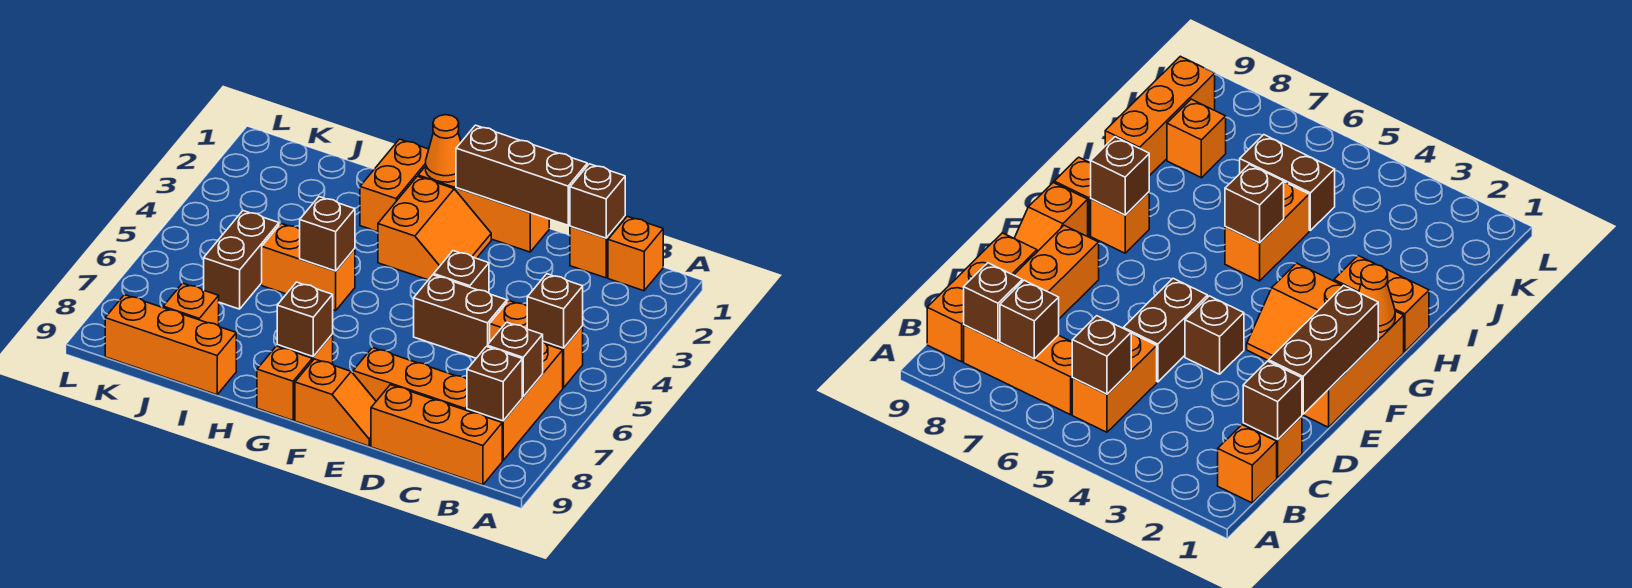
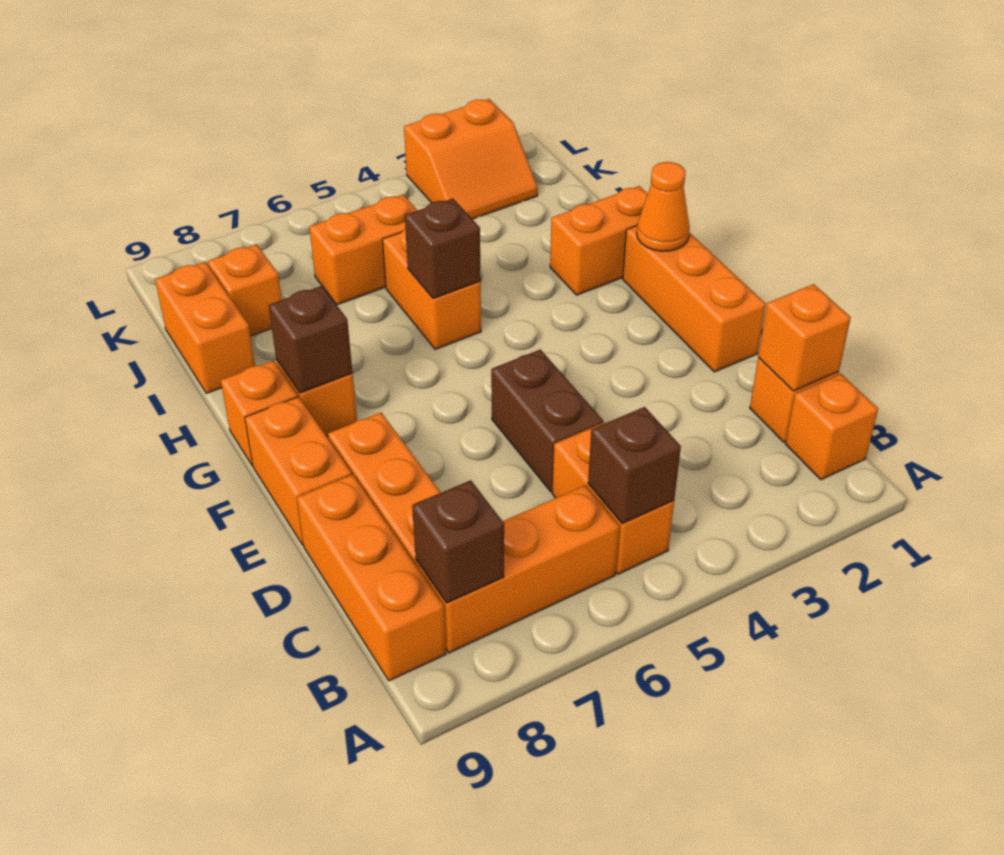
brown 1x1 brick [487,322,543,397] -> none
brown 1x1 brick [570,164,625,238] -> orange 1x1 brick [758,284,851,391]
brown 1x3 brick [456,125,587,225] -> none
brown 1x1 brick [434,251,489,293] -> none
orange 1x2 slope [295,359,376,446] -> orange 1x2 brick [245,397,352,545]
orange 2x2 slope [378,176,491,280] -> orange 2x2 slope moved to [404,99,538,219]
orange 1x3 brick [105,295,236,395] -> orange 1x2 brick [155,262,255,393]
brown 1x2 brick [204,211,279,309] -> orange 1x2 brick [309,195,418,305]

